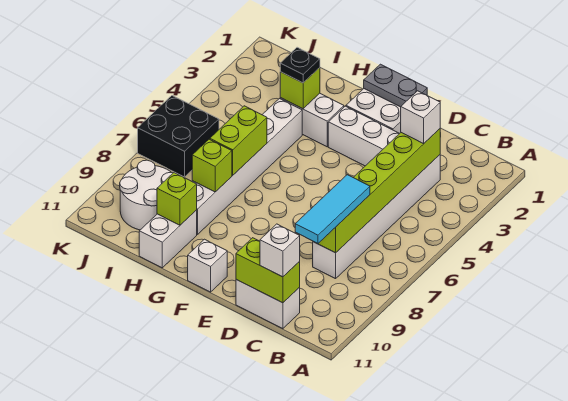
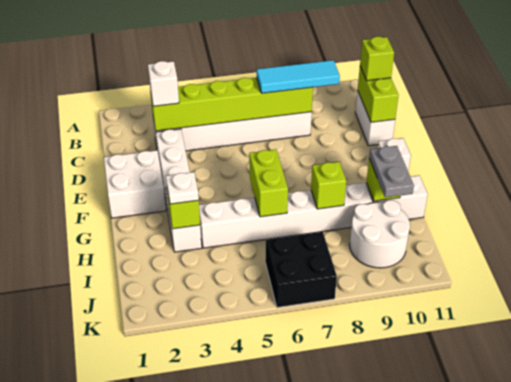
white 1x1 brick [260,224,300,277] -> lime 1x1 brick [360,37,394,81]
grey 1x2 plate [364,64,427,107] -> grey 1x2 plate moved to [369,146,414,197]
black 1x1 plate [280,47,320,83] -> white 1x1 plate [166,172,199,204]
lime 1x2 brick [210,106,267,175] -> lime 1x2 brick turned to [249,149,288,217]

